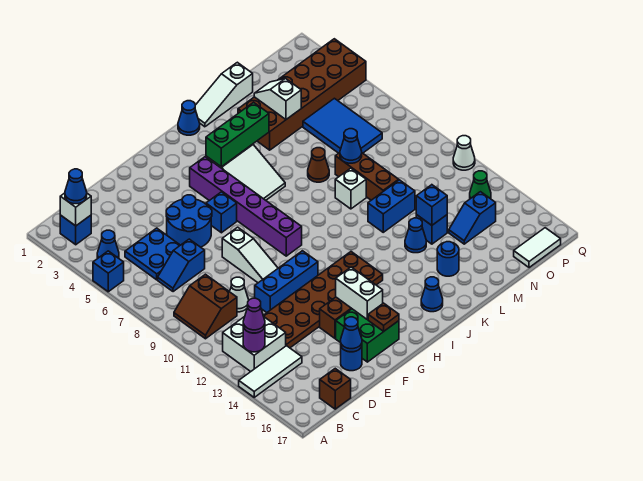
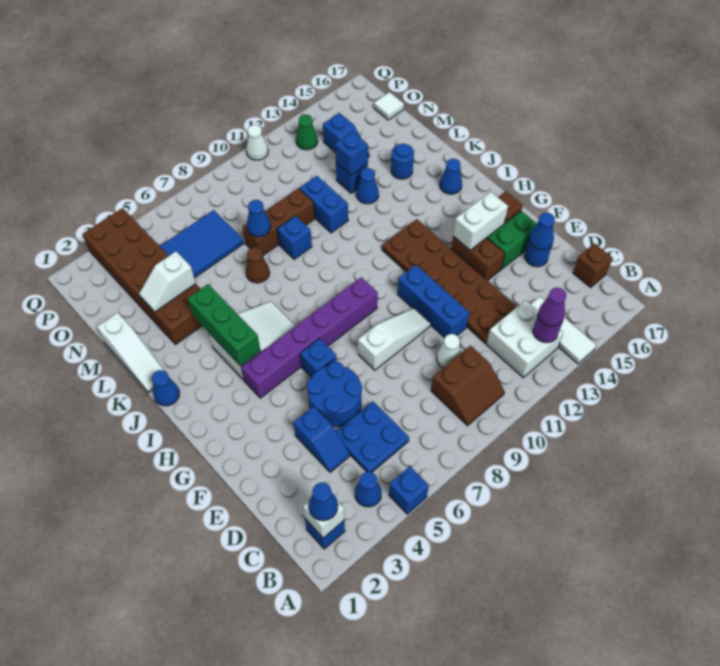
blue 1x2 slope [158,239,205,292] -> blue 1x2 slope moved to [293,406,350,472]
white 1x1 brick [335,168,366,209] -> blue 1x1 brick [277,216,312,259]
white 1x2 tile [514,228,561,268] -> white 1x1 tile [374,92,404,120]

